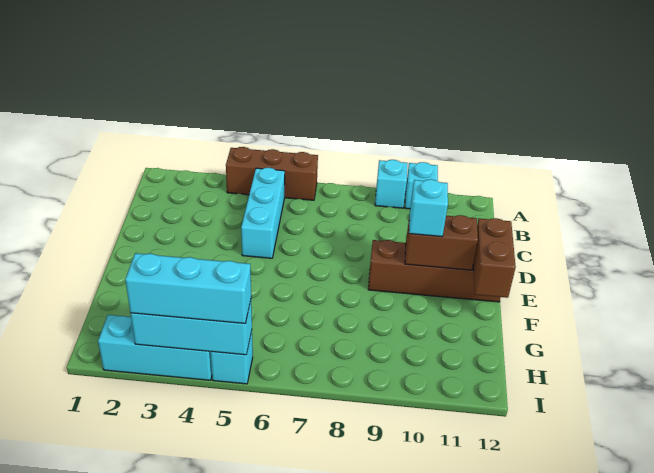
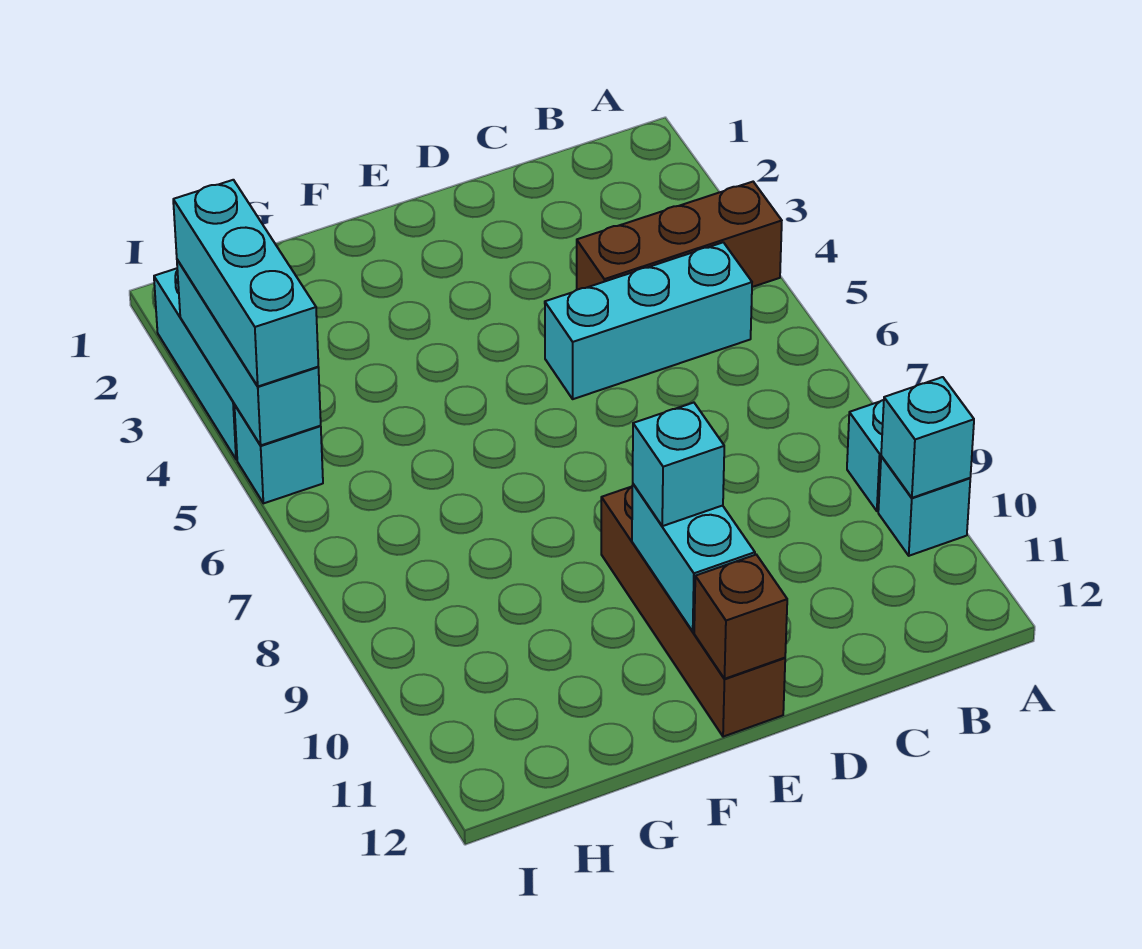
brown 1x3 brick [226,147,318,200] -> brown 1x3 brick turned to [577,182,782,290]
none -> cyan 1x1 brick [881,377,974,498]
brown 1x2 brick [405,215,478,270] -> cyan 1x2 brick [632,484,755,632]
brown 1x2 brick [473,218,516,298] -> brown 1x1 brick [694,555,787,679]

